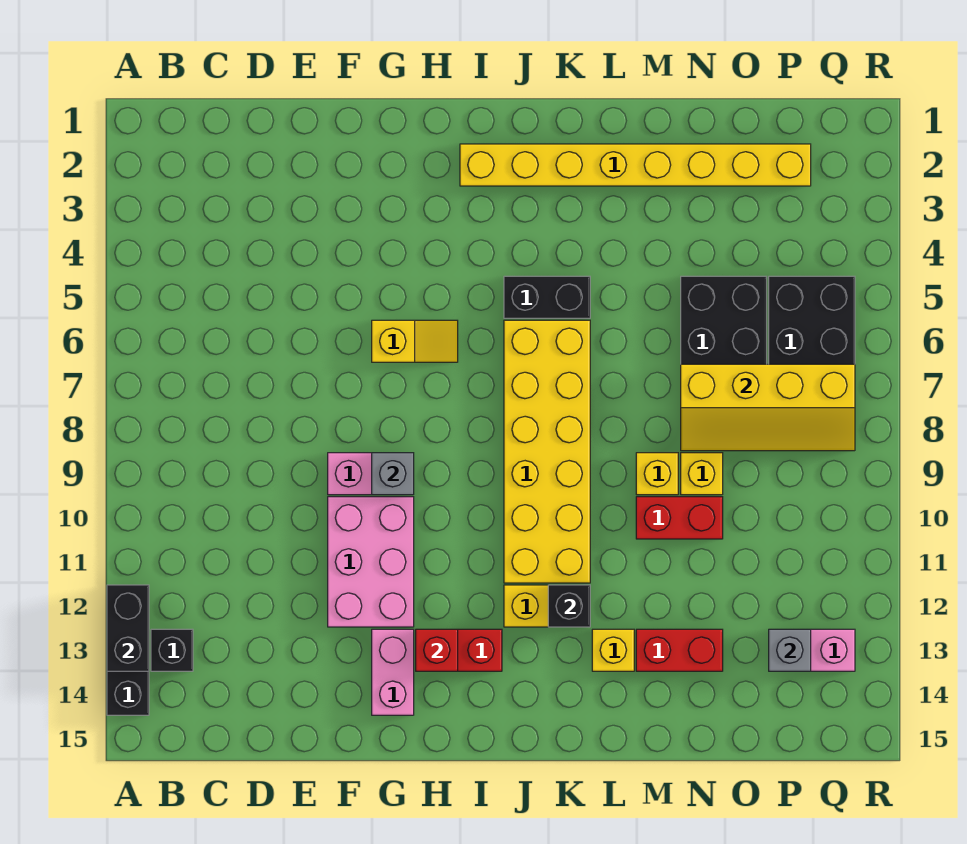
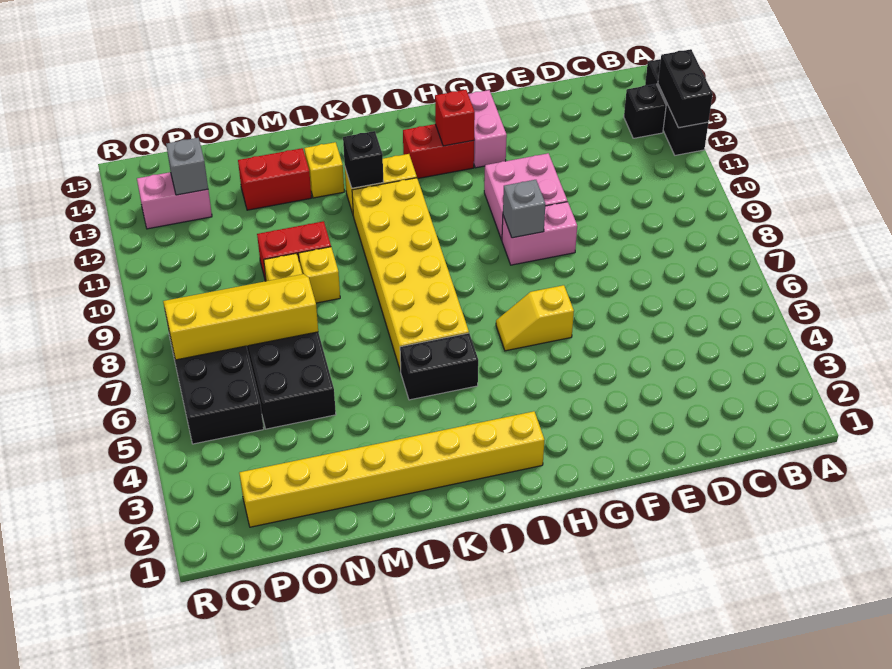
pink 2x3 brick [328,497,414,627] -> pink 2x2 brick [484,153,567,240]

